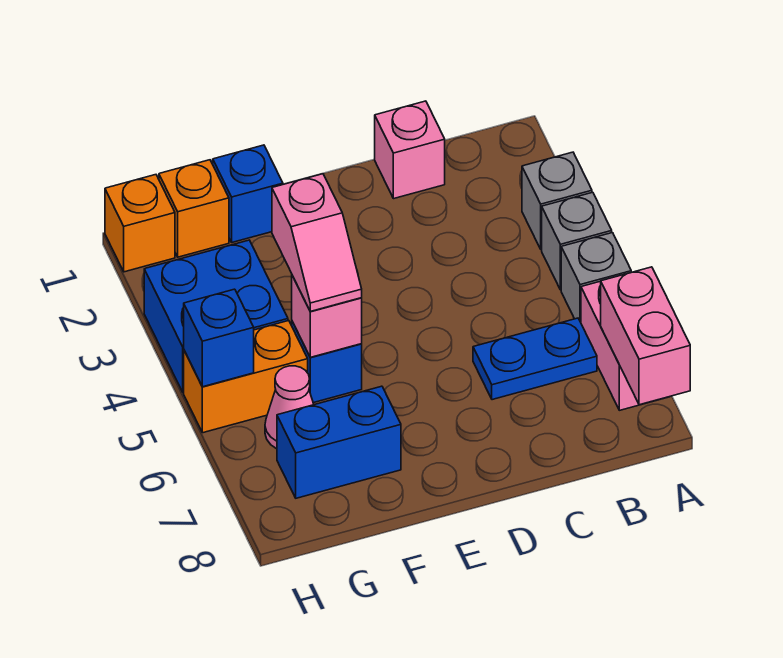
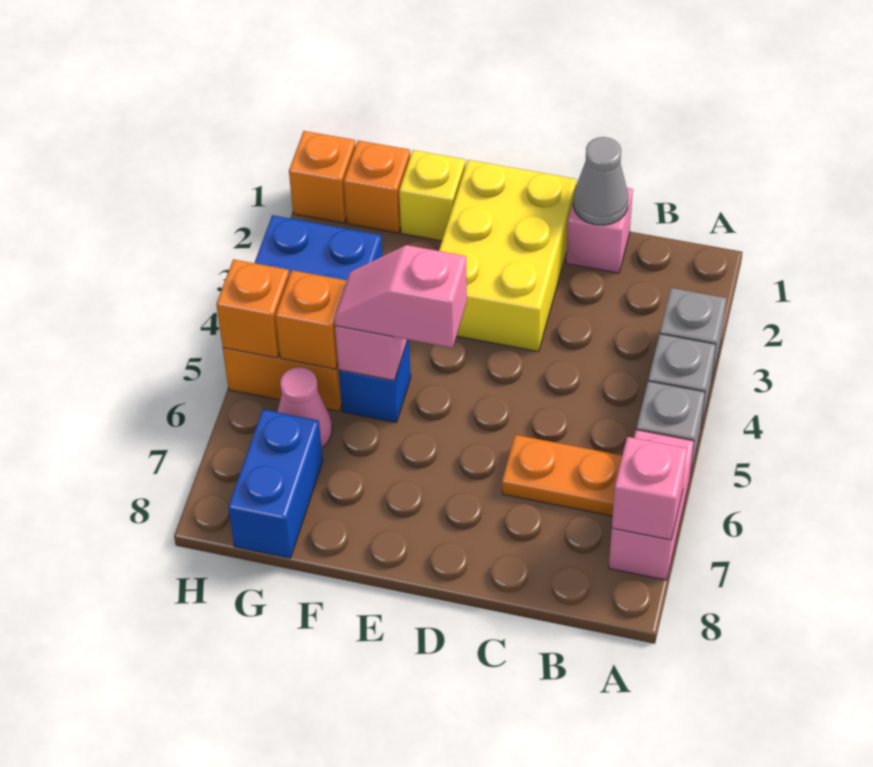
pink 1x2 brick [601,267,690,405] -> pink 1x1 brick [612,437,687,540]
blue 1x2 plate [473,318,597,400] -> orange 1x2 plate [502,435,622,516]
none -> grey 1x1 cone [573,137,628,225]
none -> yellow 2x3 brick [439,160,577,352]
blue 1x1 brick [213,145,283,242] -> yellow 1x1 brick [399,150,465,241]
pink 1x2 slope [272,174,362,311] -> pink 1x2 slope turned to [334,245,467,348]
blue 1x2 brick [277,386,401,498] -> blue 1x2 brick turned to [228,410,323,558]
none -> orange 1x1 brick [276,270,347,369]
blue 1x1 brick [184,289,254,387] -> orange 1x1 brick [216,259,289,358]

